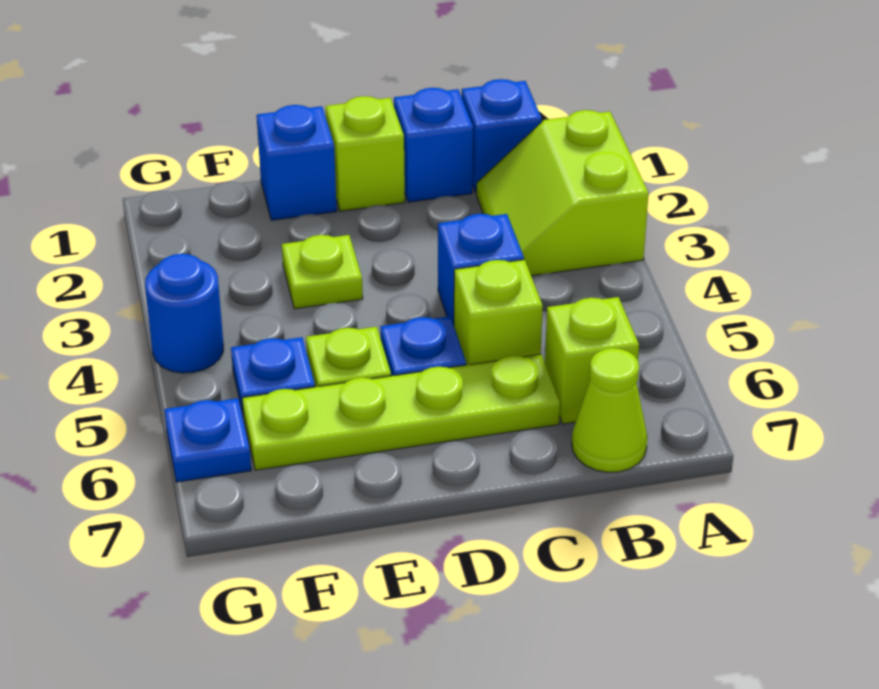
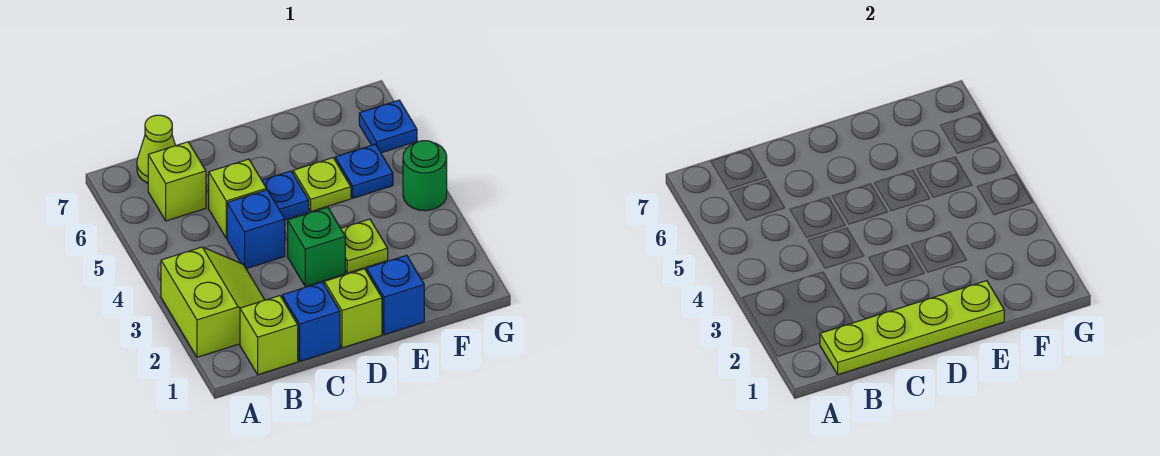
blue 1x1 brick [462,79,542,193] -> lime 1x1 brick [240,296,298,375]
lime 1x4 plate [242,354,560,470] -> lime 1x4 plate moved to [820,281,1004,375]
none -> green 1x1 brick [288,207,345,286]
blue 1x1 round brick [145,254,224,373] -> green 1x1 round brick [403,141,447,211]

